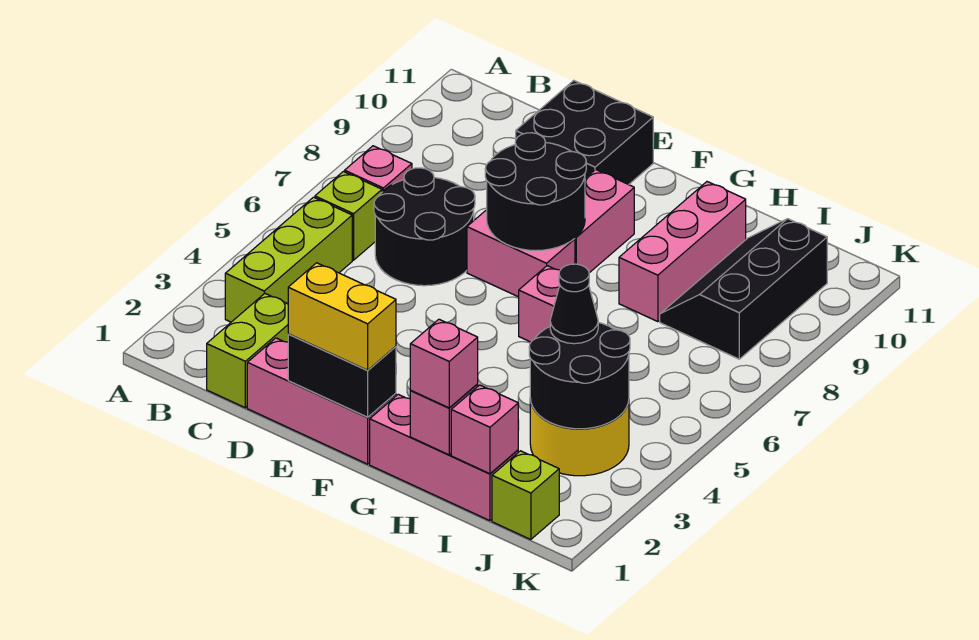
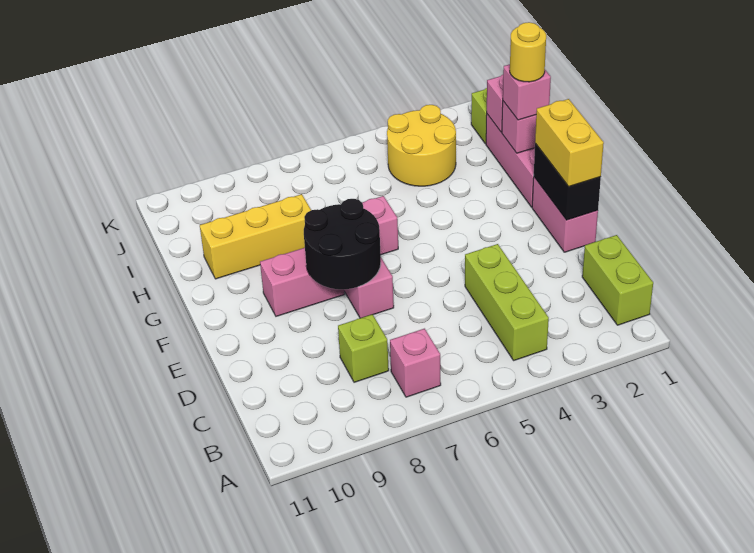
lime 1x3 brick [225,197,352,322] -> lime 1x3 brick turned to [465,244,549,360]
lime 1x1 brick [315,172,382,260] -> lime 1x1 brick moved to [338,314,389,382]
lime 1x2 brick [207,293,288,408] -> lime 1x2 brick turned to [582,235,653,325]
black 2x2 round brick [374,168,475,286] -> none
pink 1x3 brick [247,338,396,464] -> pink 1x2 brick [532,177,598,252]
black 2x2 brick [516,80,653,185] -> none
none -> yellow 1x1 round brick [510,22,546,82]
pink 1x3 brick [619,182,746,322] -> yellow 1x3 brick [200,194,311,279]
black 2x2 round brick [529,323,630,429] -> none
black 1x1 cone [550,264,598,344] -> none
black 2x3 slope [660,219,827,359] -> none

